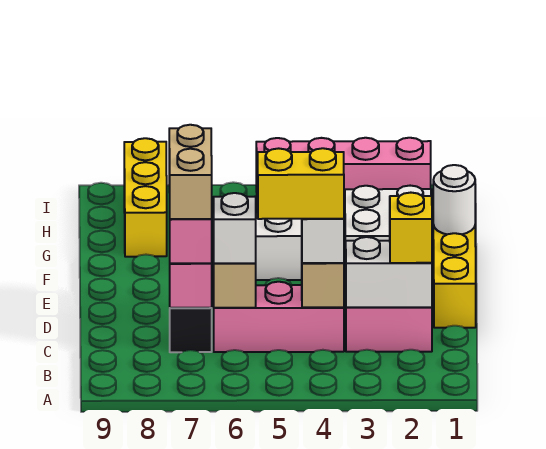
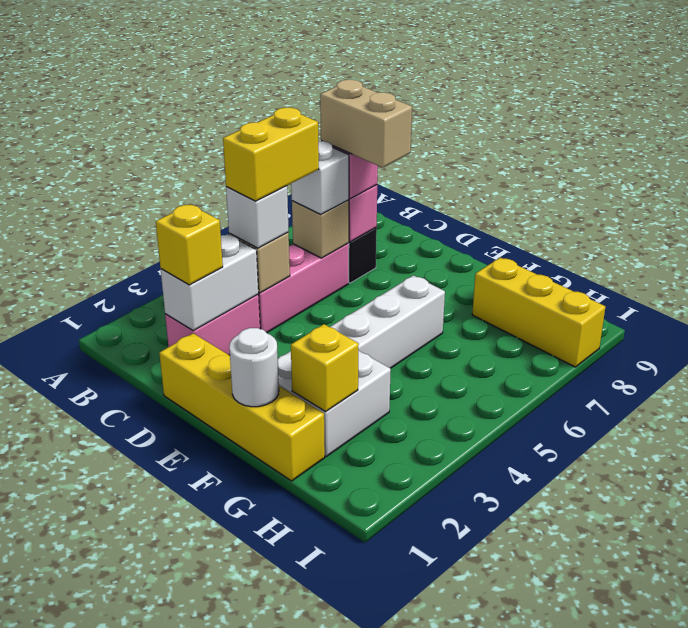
none -> yellow 1x1 brick [291,324,359,411]
pink 1x4 brick [256,138,431,208] -> none

